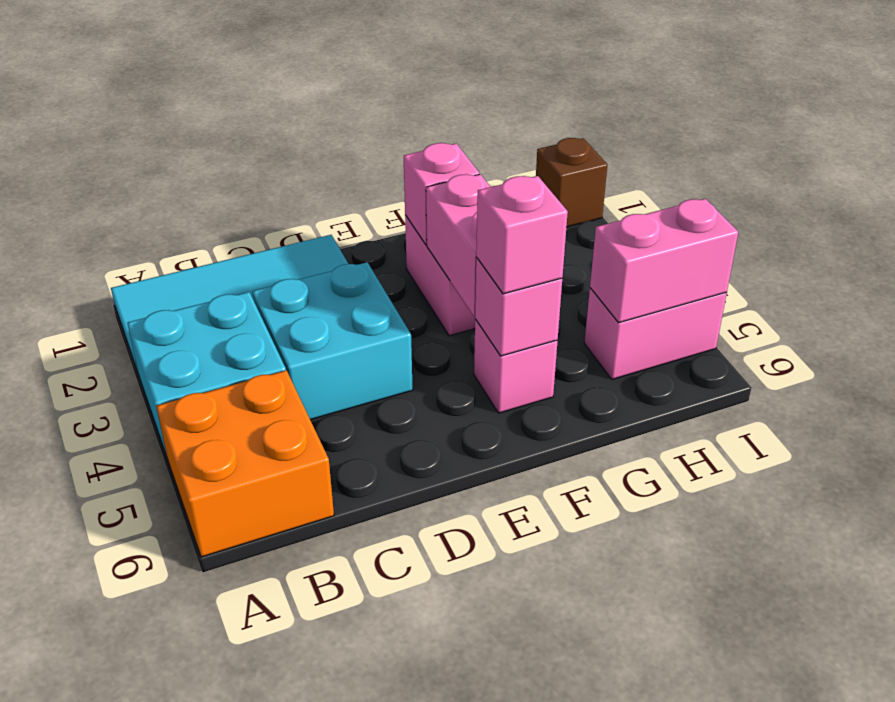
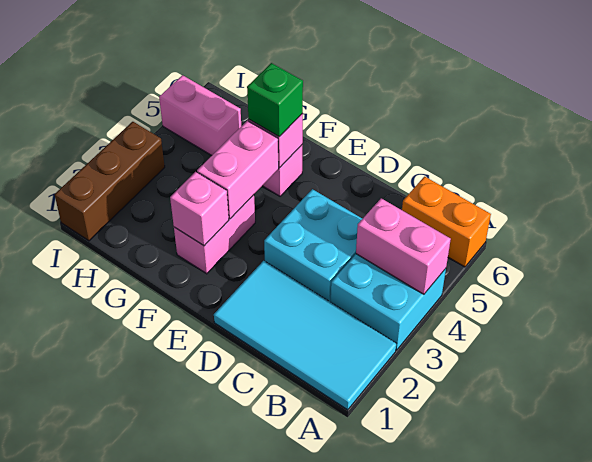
orange 2x2 brick [156,370,334,557] -> orange 1x2 brick [402,177,491,267]
pink 1x1 brick [476,176,568,294] -> green 1x1 brick [247,63,303,137]
pink 1x2 brick [590,199,738,323] -> pink 1x2 brick moved to [356,198,451,294]
brown 1x1 brick [536,138,608,227] -> brown 1x3 brick [55,122,165,241]

